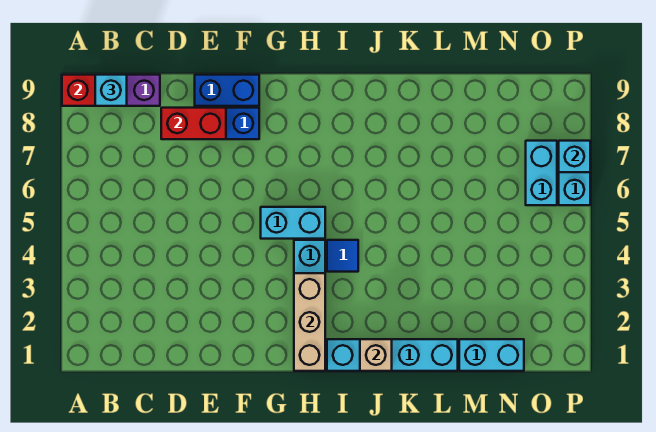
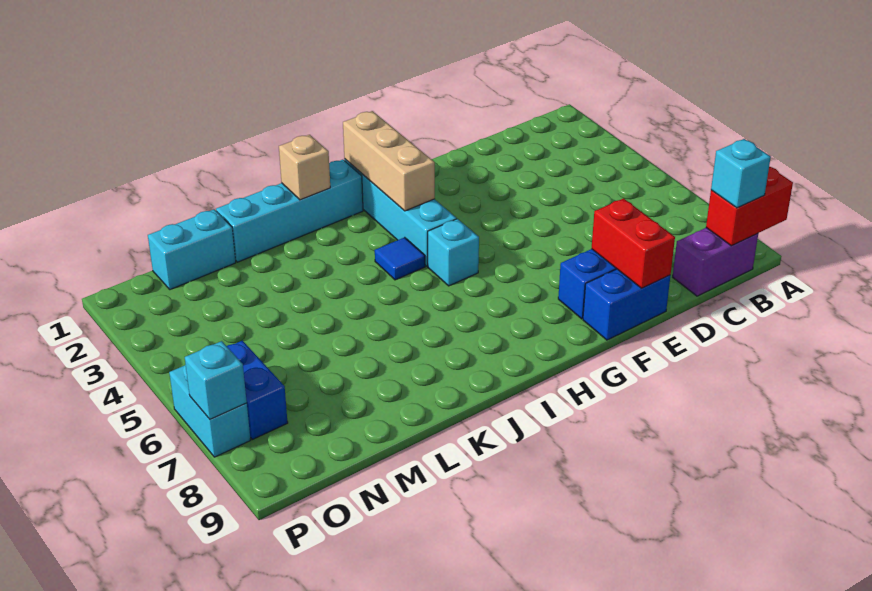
red 1x2 brick [161,108,226,139] -> red 1x2 brick turned to [591,198,675,288]
cyan 1x2 brick [261,207,325,239] -> cyan 1x1 brick [428,219,479,286]
cyan 1x2 brick [526,141,557,205] -> blue 1x2 brick [227,340,288,440]

